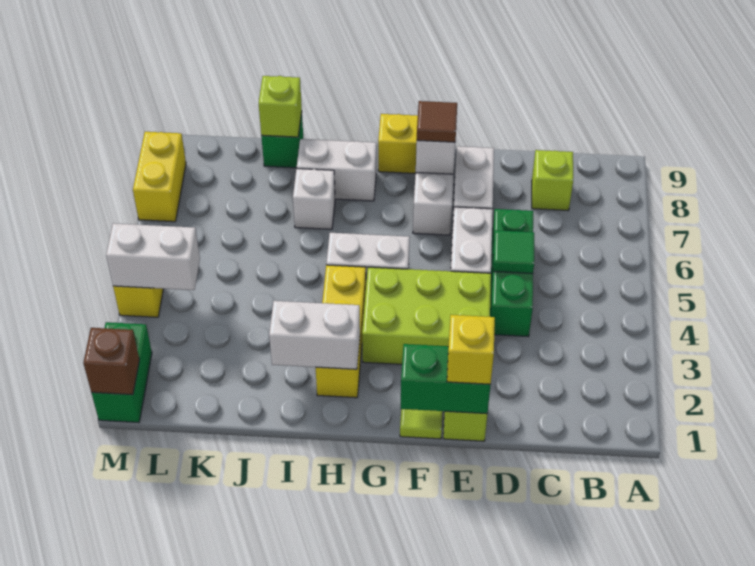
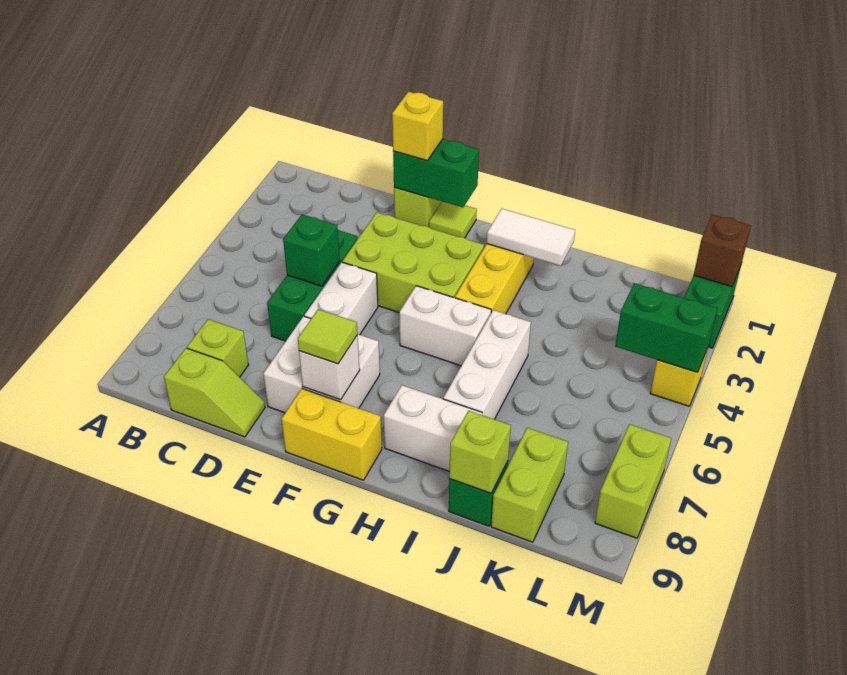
none -> lime 1x2 slope [164,348,265,437]
green 1x1 tile [493,230,534,274] -> green 1x1 brick [283,214,340,286]
brown 1x1 tile [417,101,457,142] -> lime 1x1 tile [298,309,358,364]
white 1x2 brick [269,301,360,369] -> white 1x2 tile [487,209,575,266]
white 1x1 brick [293,169,335,229] -> white 1x3 brick [444,310,531,419]
none -> lime 1x2 brick [491,428,568,542]
white 1x2 brick [106,223,200,290] -> green 1x2 brick [615,283,718,372]
yellow 1x2 brick [133,132,186,222] -> lime 1x2 brick [595,424,671,538]

